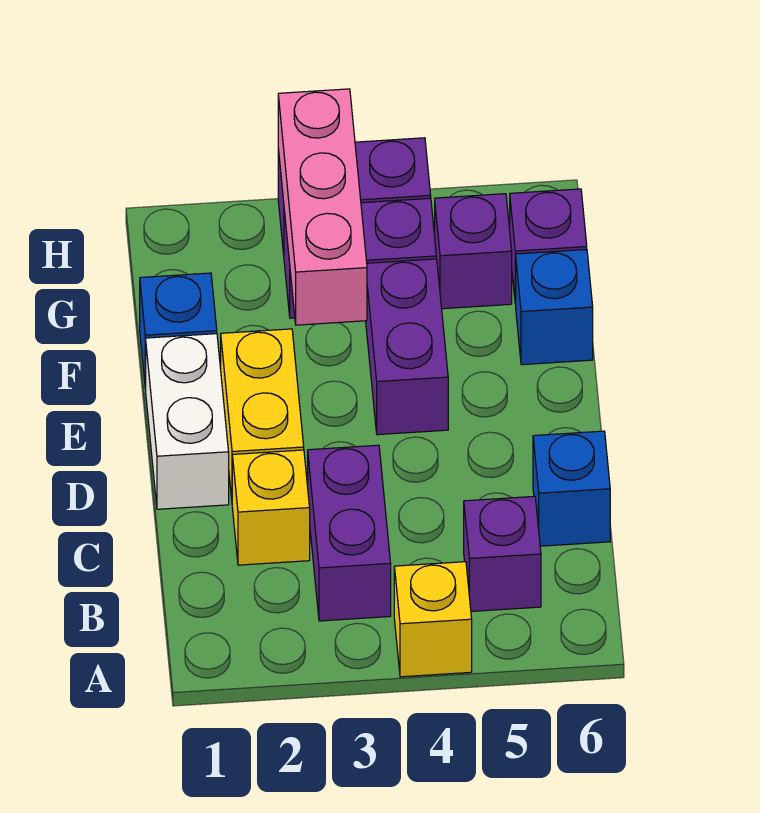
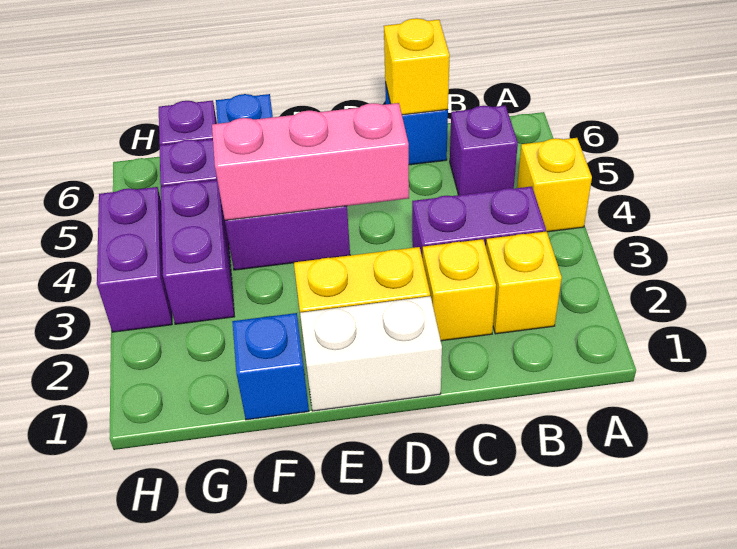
none -> yellow 1x1 brick [486,231,562,334]
none -> yellow 1x1 brick [384,18,450,115]
pink 1x3 brick [278,89,367,325] -> pink 1x3 brick moved to [212,103,409,220]

